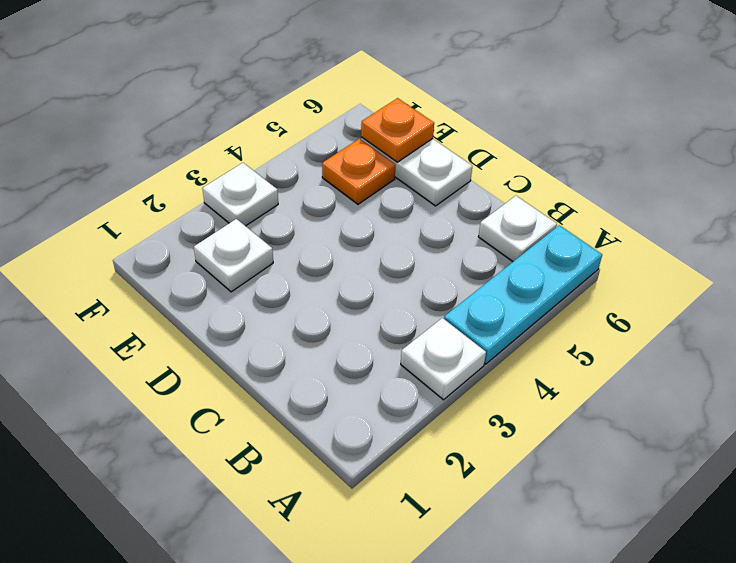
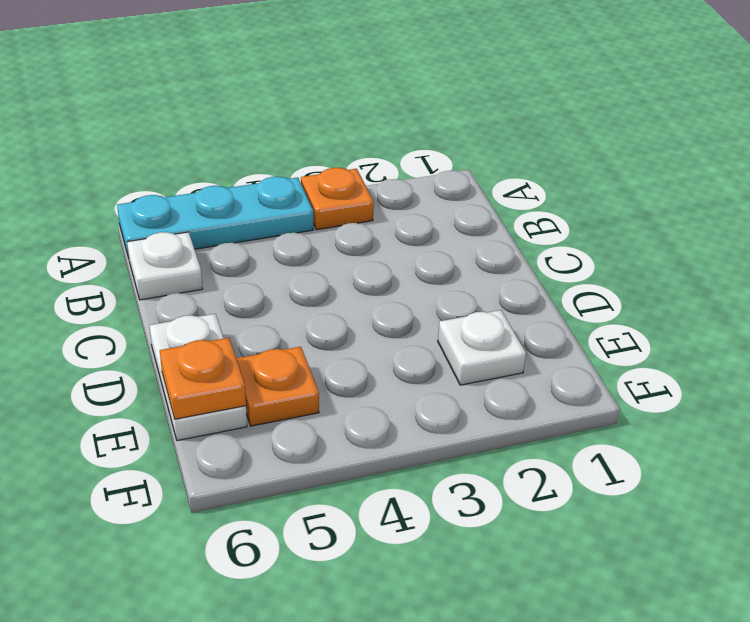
white 1x1 plate [401,318,486,400] -> orange 1x1 plate [301,168,374,230]
white 1x1 plate [202,163,278,226] -> none

